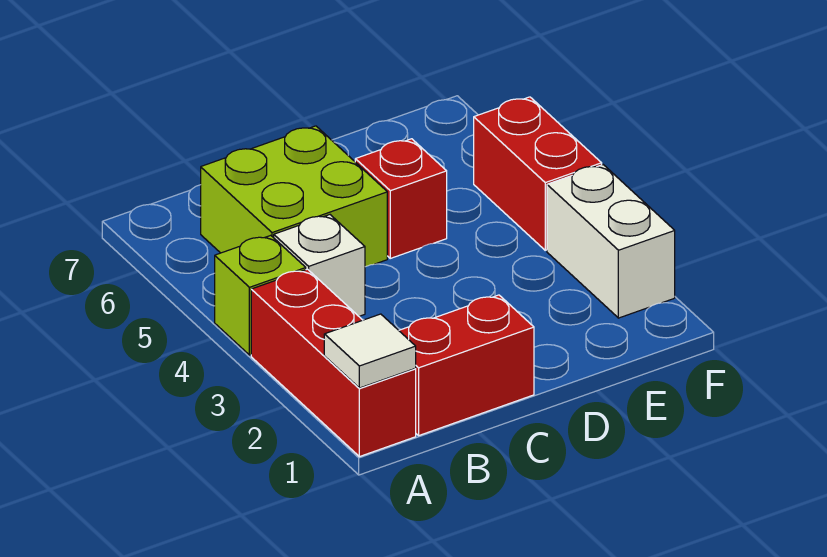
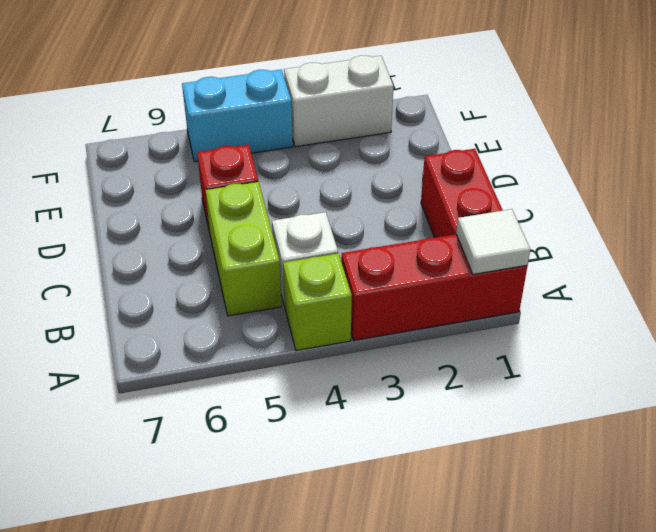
lime 2x2 brick [201,126,387,267] -> lime 1x2 brick [206,182,282,316]
red 1x2 brick [474,97,602,250] -> cyan 1x2 brick [182,70,293,162]

